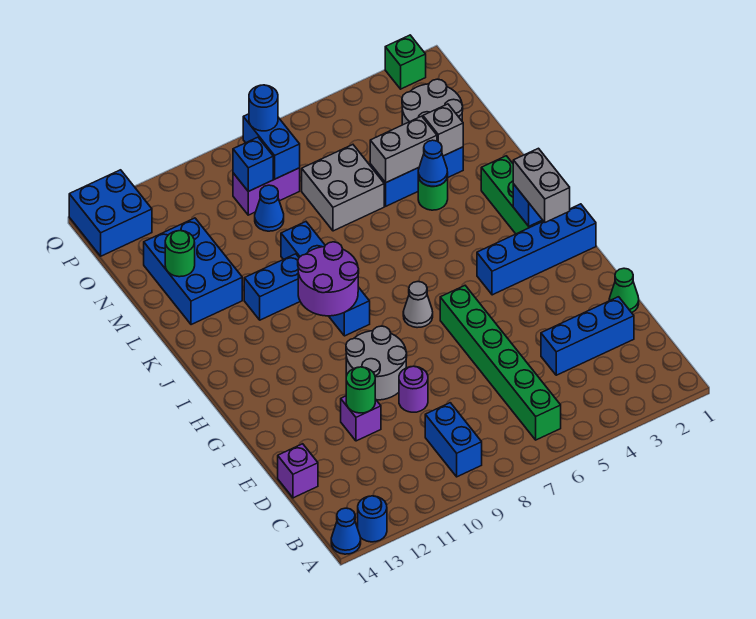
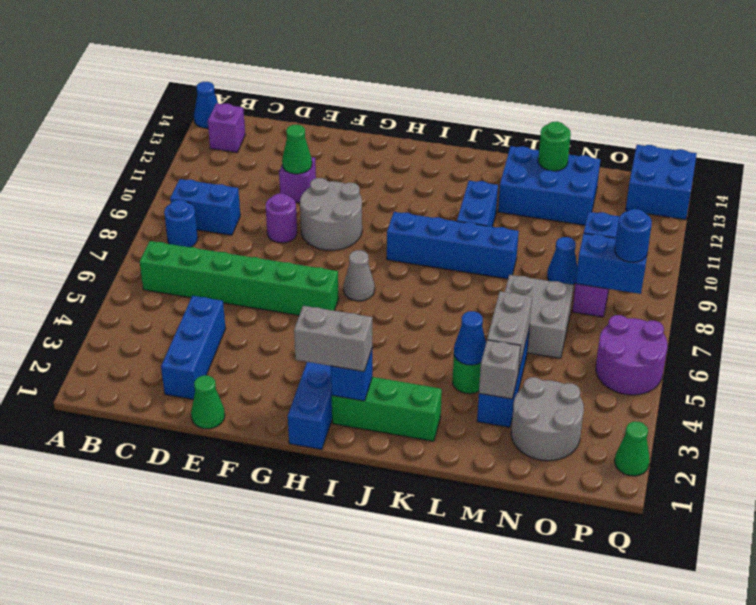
blue 1x1 round brick [358,496,387,542] -> blue 1x1 round brick moved to [164,200,198,247]
purple 1x1 brick [278,444,318,498] -> purple 1x1 brick moved to [208,103,245,152]
green 1x1 round brick [346,367,375,413] -> green 1x1 cone [282,125,312,174]
purple 2x2 round brick [298,242,359,316] -> purple 2x2 round brick moved to [596,315,667,395]
green 1x1 brick [385,35,426,89] -> green 1x1 cone [615,422,650,476]

